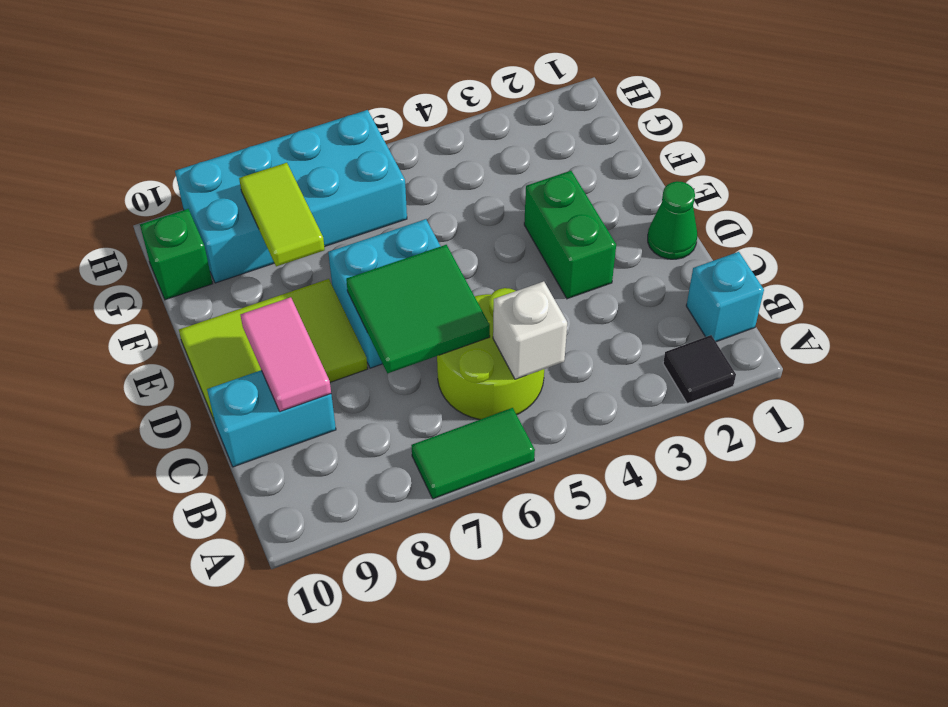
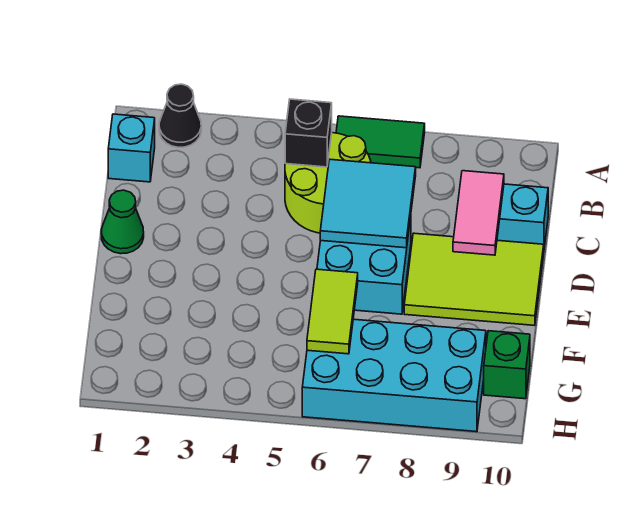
black 1x1 tile [663,335,736,403] -> black 1x1 cone [159,84,201,147]
white 1x1 brick [493,281,567,379] -> black 1x1 brick [285,99,332,167]
green 2x2 tile [346,245,490,373] -> cyan 2x2 tile [320,159,416,248]
green 1x2 brick [524,171,616,299] -> none
lime 1x2 tile [239,163,325,266] -> lime 1x2 tile moved to [307,269,358,354]

